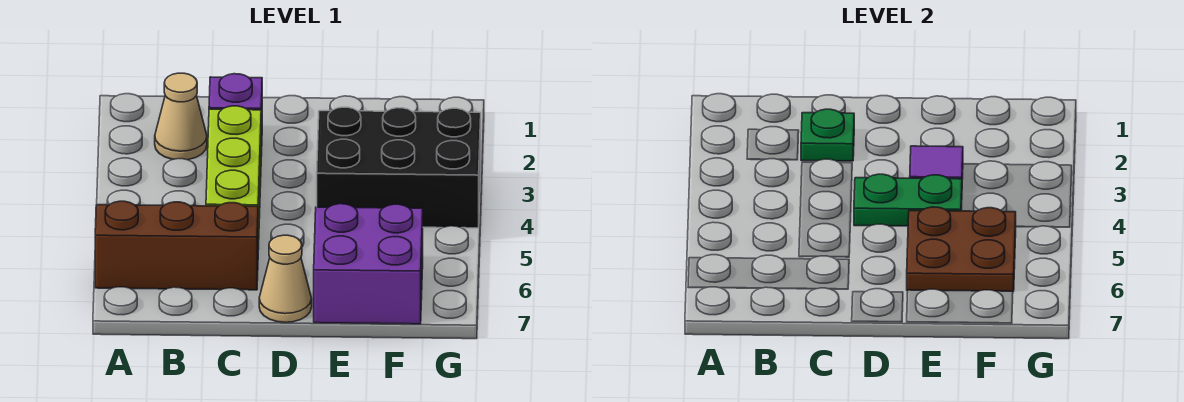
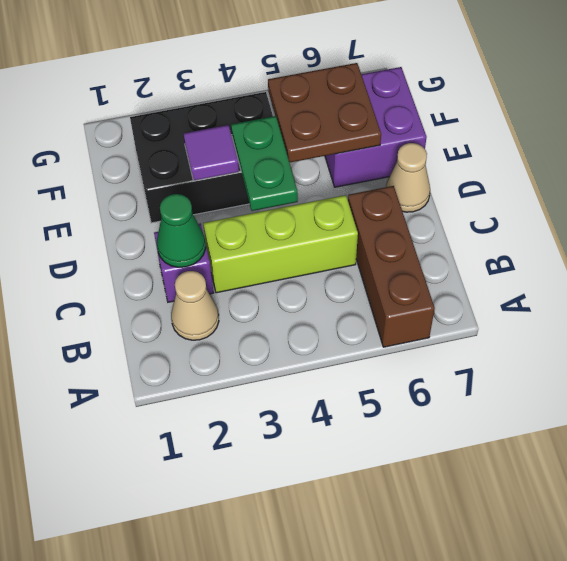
green 1x1 plate [801,109,854,161] -> green 1x1 cone [157,194,206,267]
black 2x3 brick [317,107,481,228] -> black 2x3 brick turned to [130,92,273,223]

